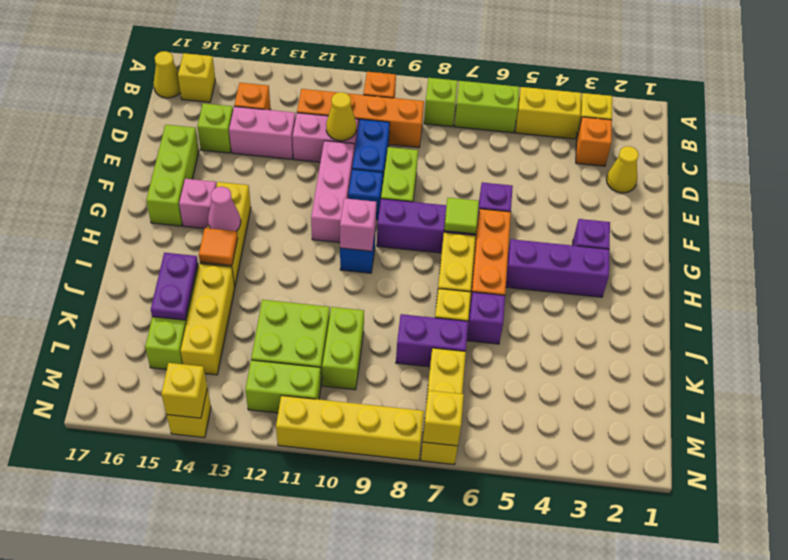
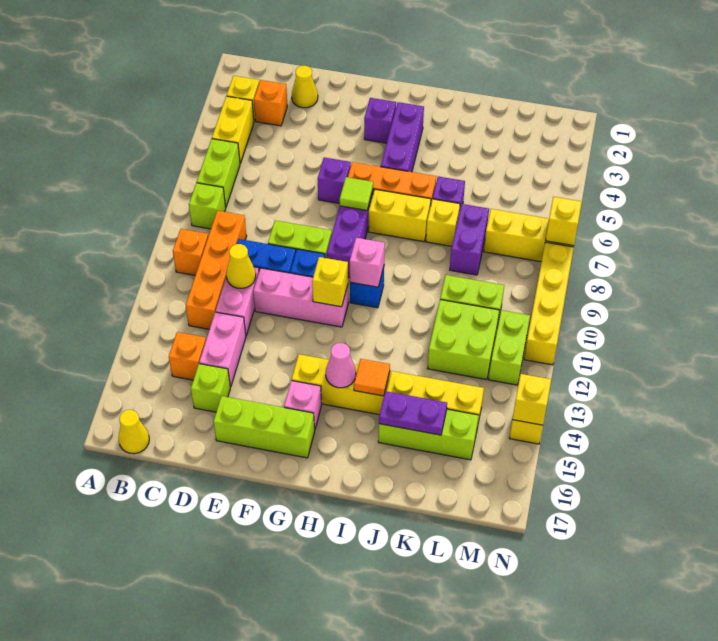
yellow 1x1 brick [178,53,215,102] -> yellow 1x1 brick moved to [312,257,348,307]

